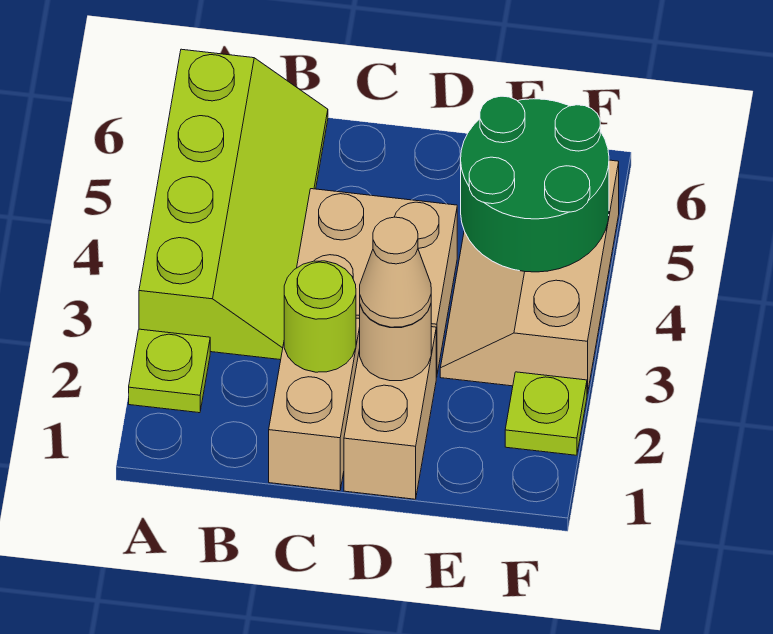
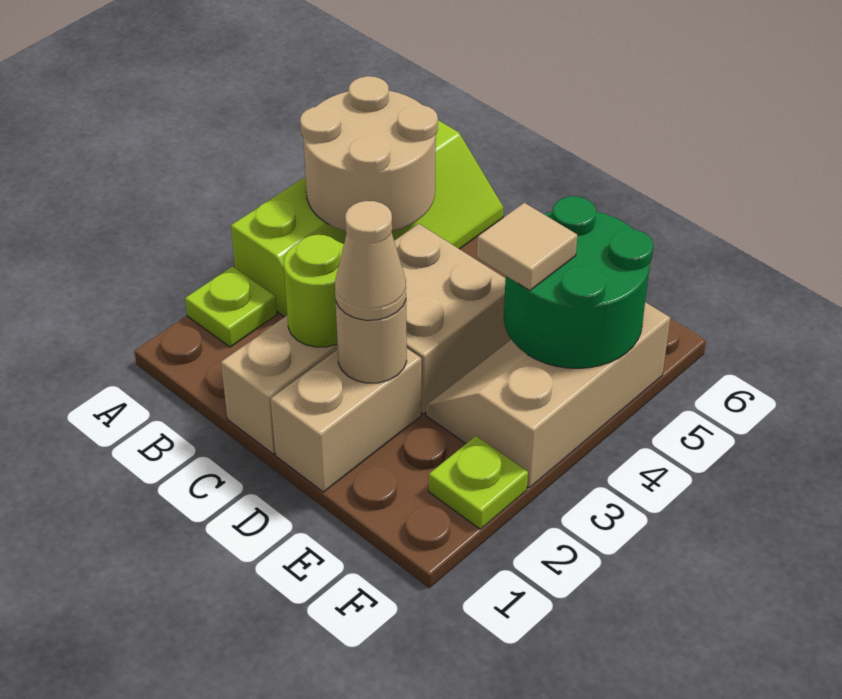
none -> tan 2x2 round brick [300,76,438,231]
none -> tan 1x1 tile [477,203,577,290]

